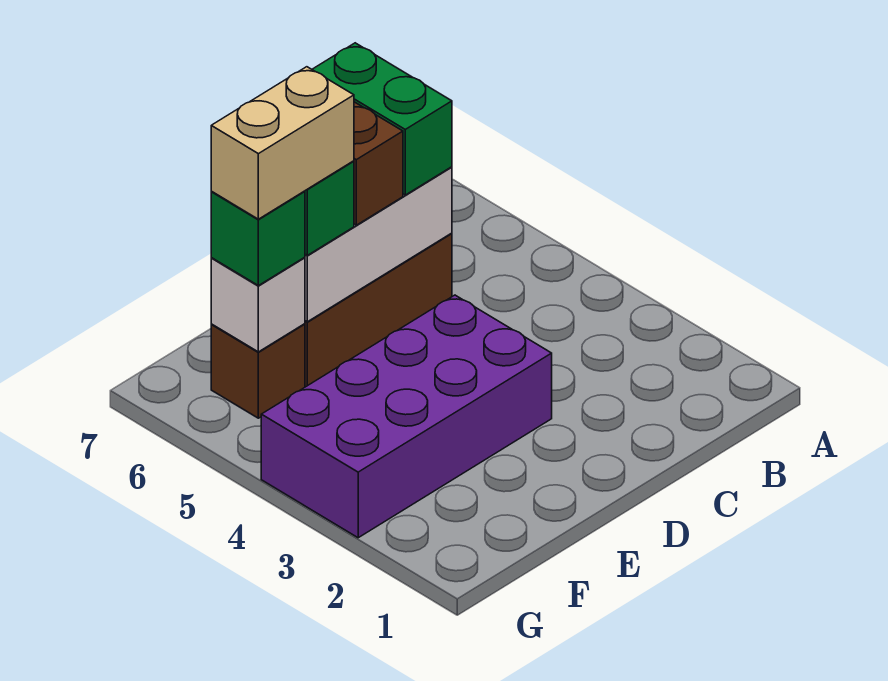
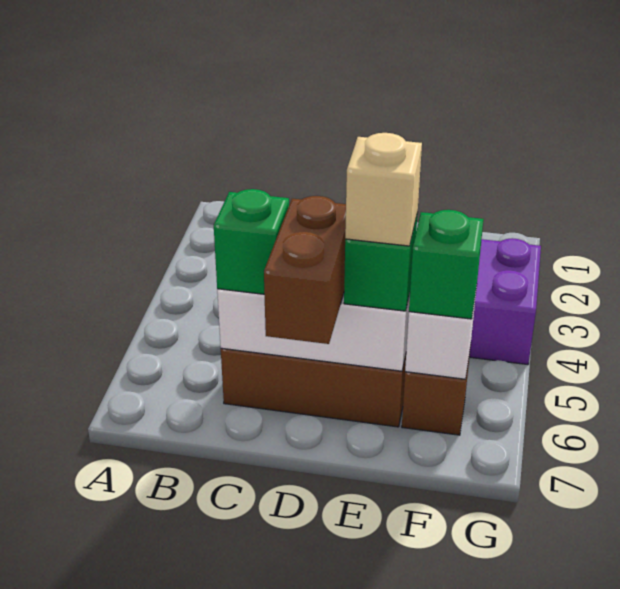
green 1x2 brick [312,43,452,195] -> green 1x1 brick [214,189,289,294]
tan 1x2 brick [211,67,354,219] -> tan 1x1 brick [345,133,422,246]

